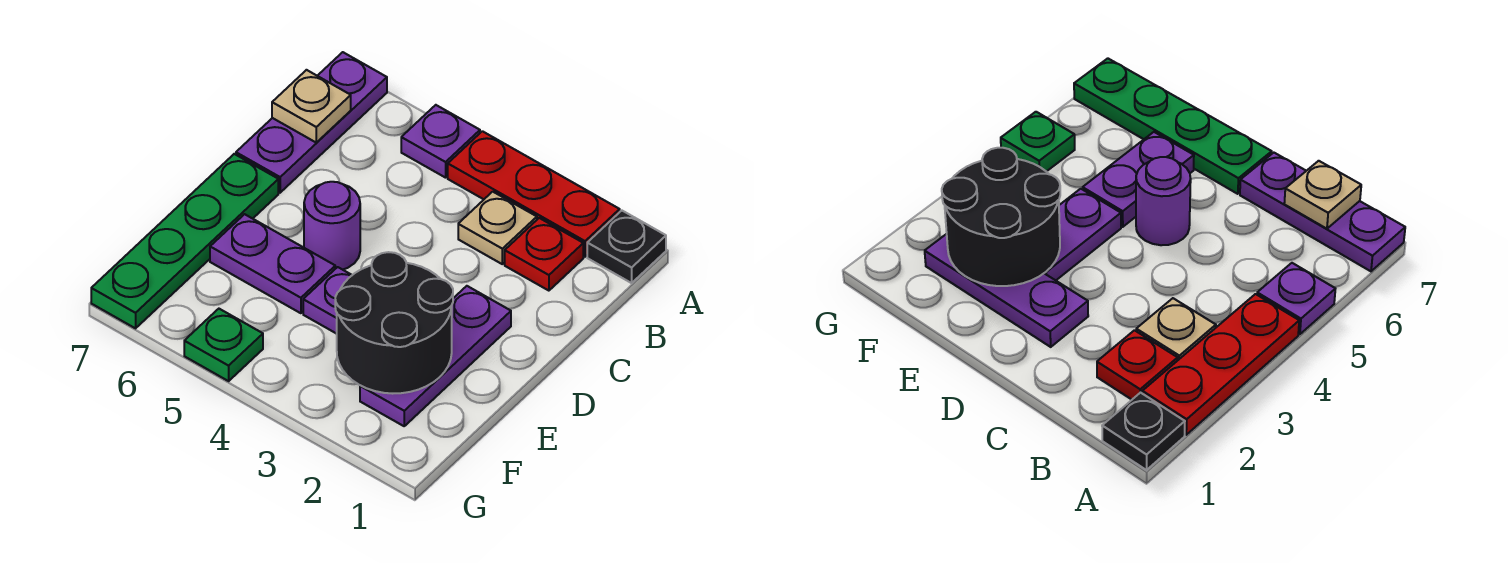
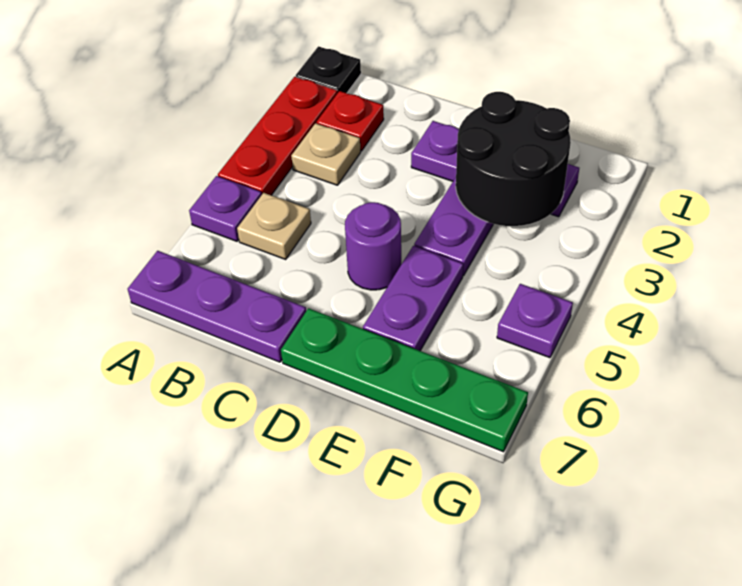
tan 1x1 plate [272,70,351,142] -> tan 1x1 plate moved to [237,193,311,259]
green 1x1 plate [184,309,263,381] -> purple 1x1 plate [497,284,573,358]

